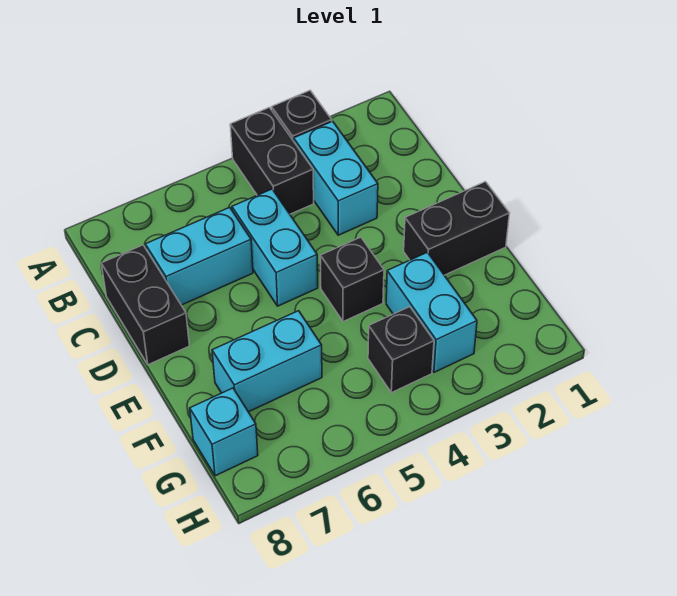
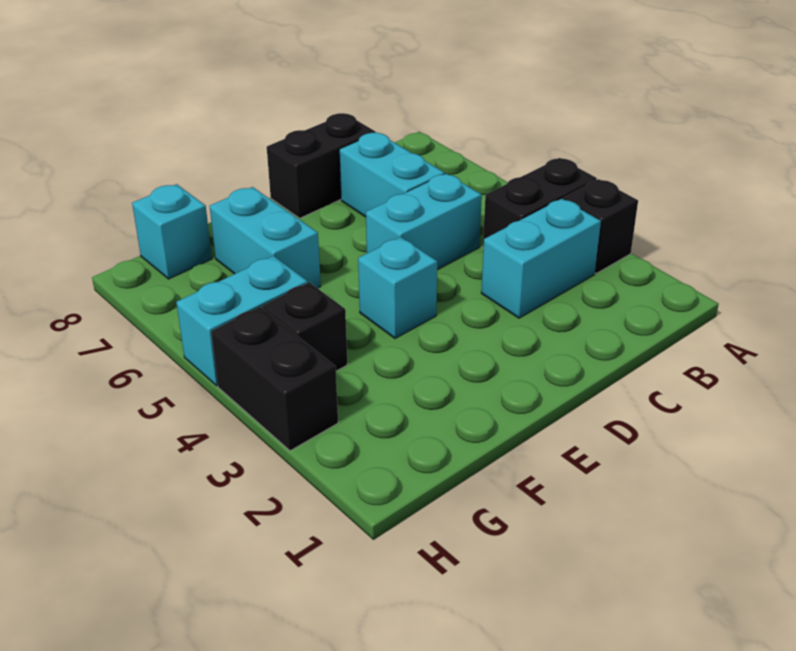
black 1x2 brick [404,182,510,275] -> black 1x2 brick moved to [211,307,338,451]
black 1x1 brick [320,237,384,322] -> cyan 1x1 brick [358,237,437,339]
cyan 1x2 brick [386,252,477,372] -> cyan 1x2 brick moved to [176,256,308,386]

